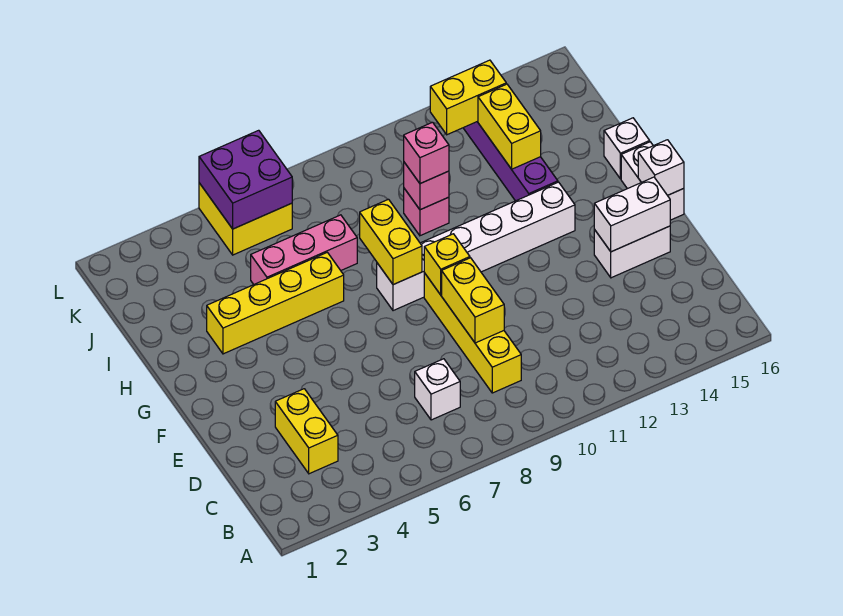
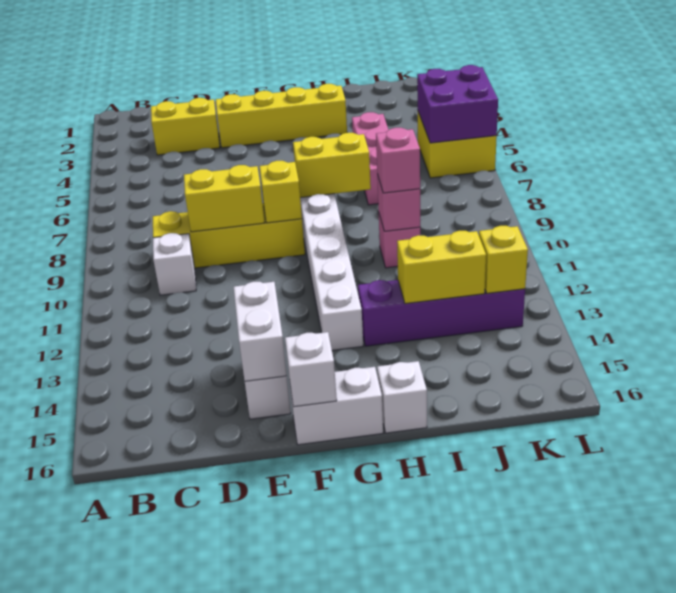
white 1x1 brick [415,359,460,420] -> white 1x1 brick moved to [153,233,196,295]
yellow 1x4 brick [207,252,344,354] -> yellow 1x4 brick turned to [216,84,347,148]
yellow 1x2 brick [430,60,506,135] -> yellow 1x1 brick [479,226,528,293]

